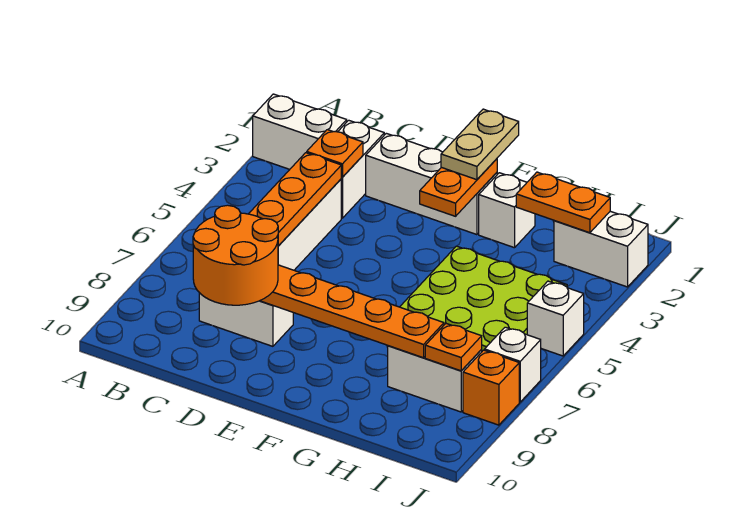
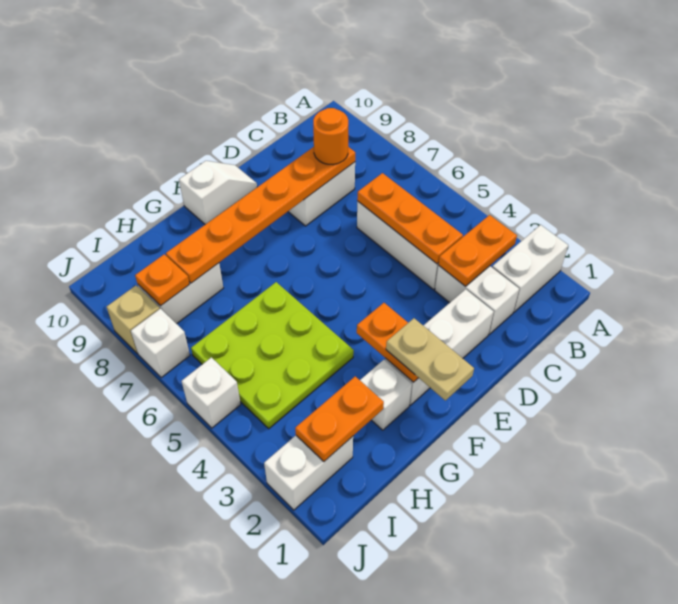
orange 1x1 plate [307,130,363,177] -> orange 1x2 plate [438,215,517,287]
orange 2x2 round brick [193,205,278,305] -> orange 1x1 round brick [313,108,348,165]
none -> white 1x2 slope [179,161,257,224]
orange 1x1 brick [463,350,519,425] -> tan 1x1 brick [107,286,160,353]

